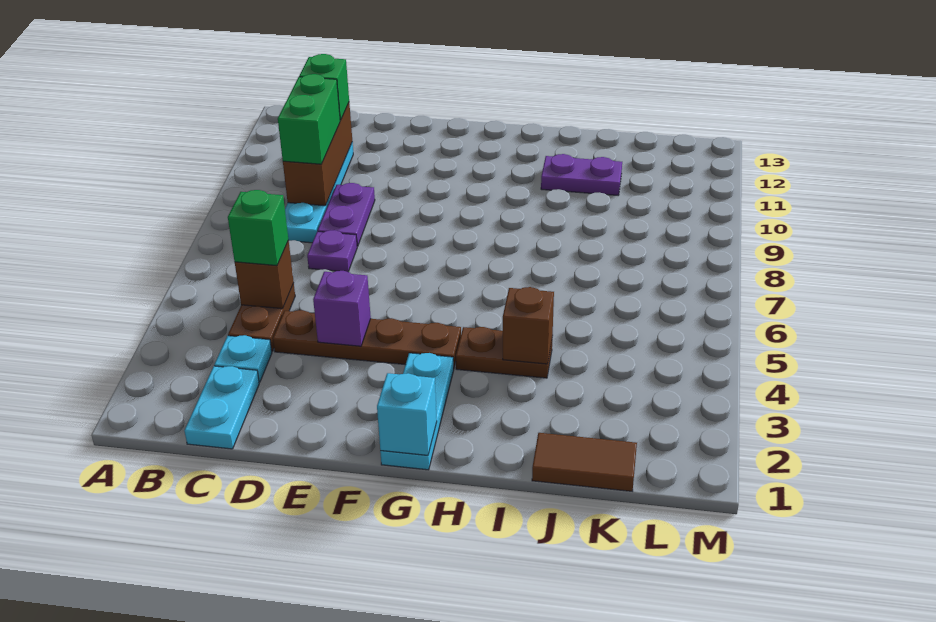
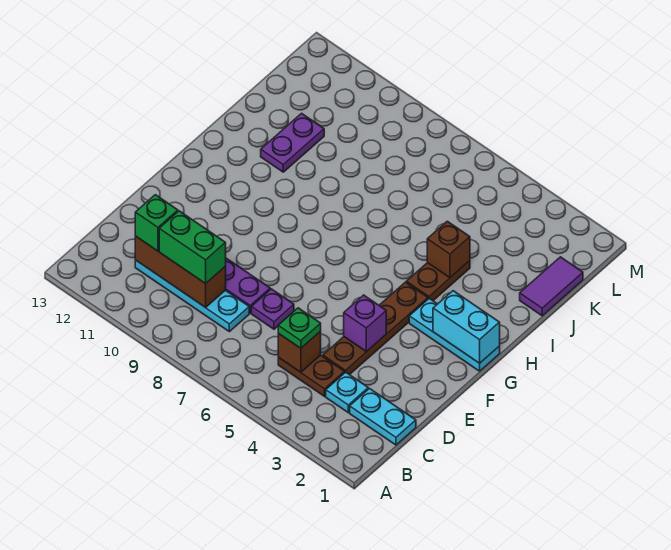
green 1x1 brick [228,190,288,266] -> green 1x1 plate [278,308,321,348]
cyan 1x1 brick [377,373,437,455] -> cyan 1x2 brick [433,291,500,363]
brown 1x2 tile [532,433,637,491] -> purple 1x2 tile [520,257,583,316]

